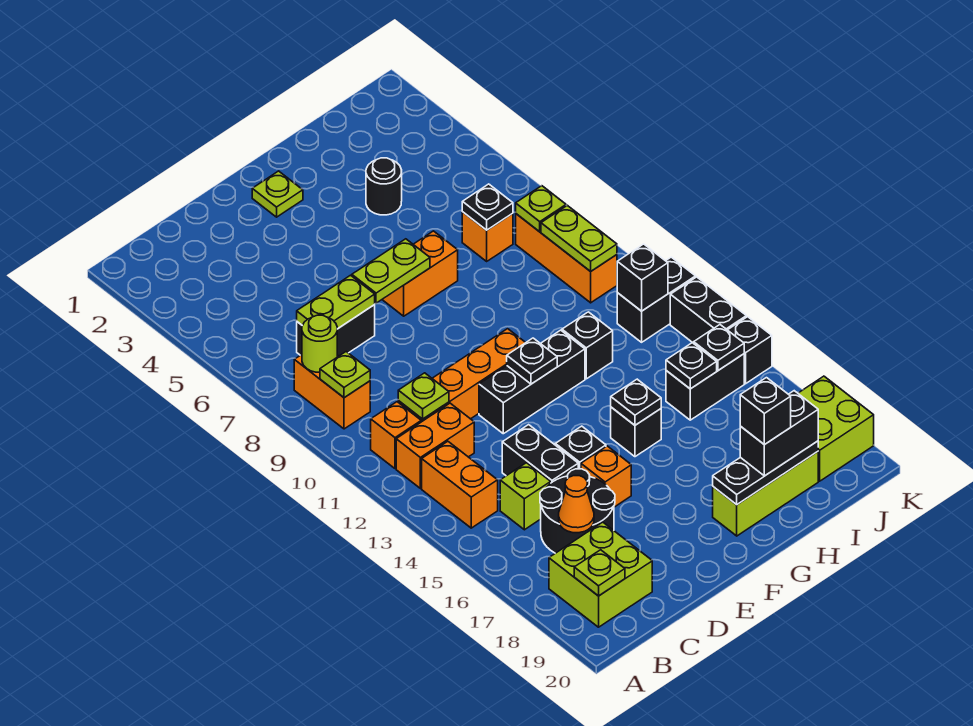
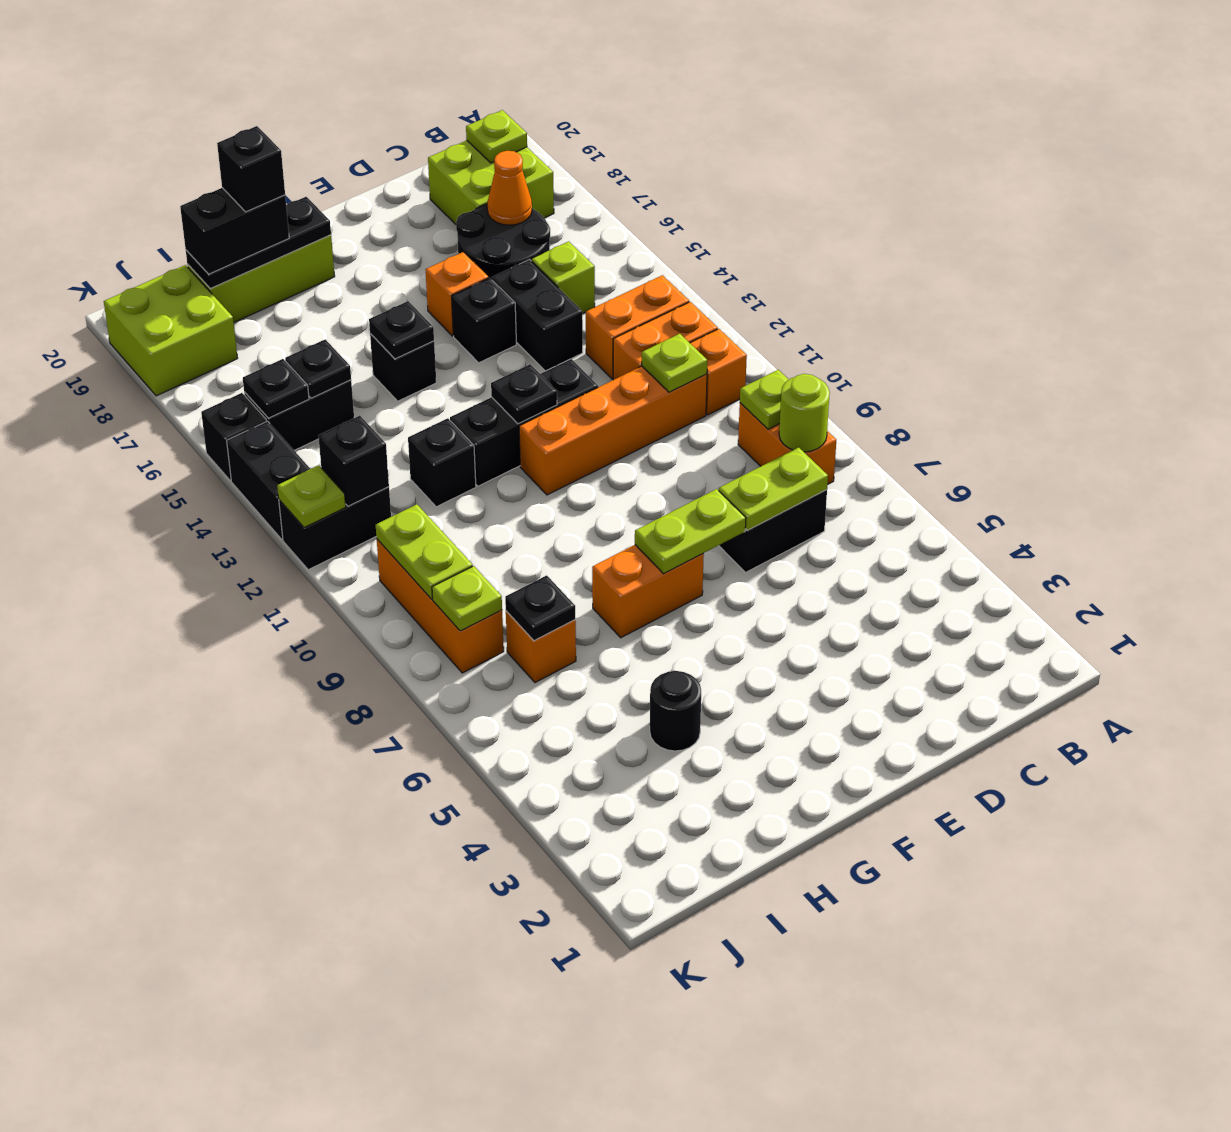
orange 1x2 brick [422,441,498,528] -> orange 1x2 brick turned to [586,275,689,379]
lime 1x1 plate [252,171,303,217] -> lime 1x1 plate moved to [277,465,346,528]

